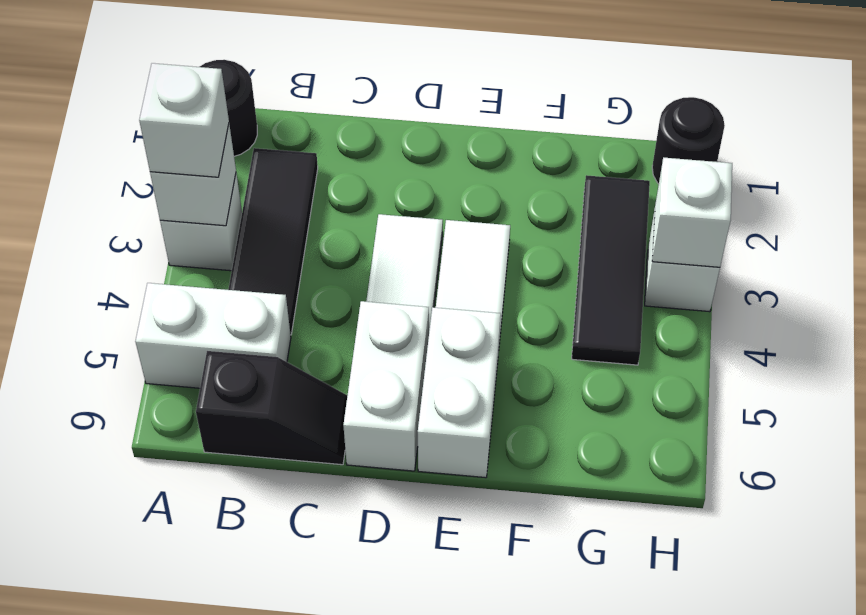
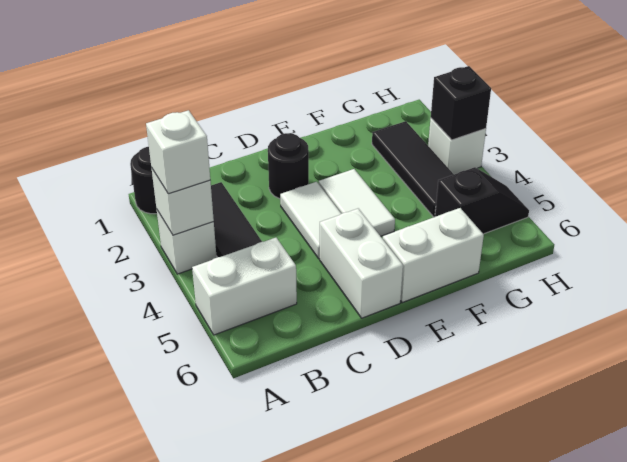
black 1x2 slope [196,351,347,465] -> black 1x2 slope moved to [435,167,529,234]
white 1x2 brick [418,307,501,478] -> white 1x2 brick turned to [383,208,484,302]
black 1x1 round brick [652,97,725,184] -> black 1x1 round brick moved to [268,133,309,199]
white 1x1 brick [652,158,732,267] -> black 1x1 brick [431,66,491,140]

